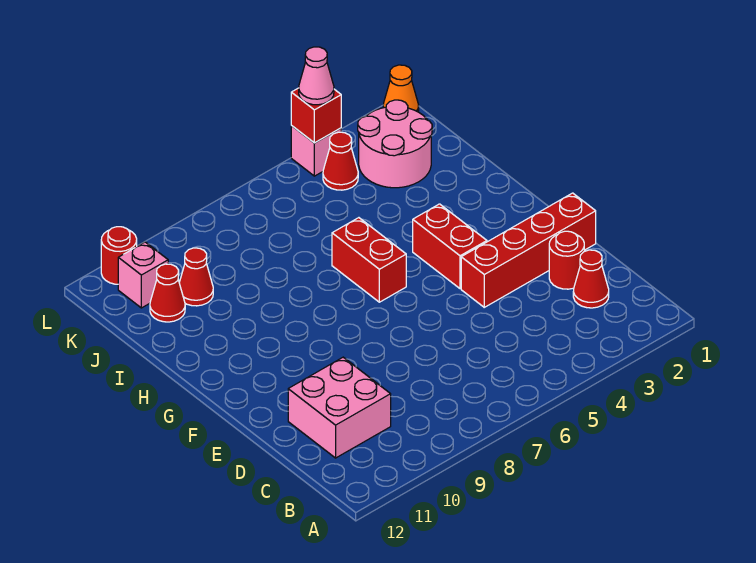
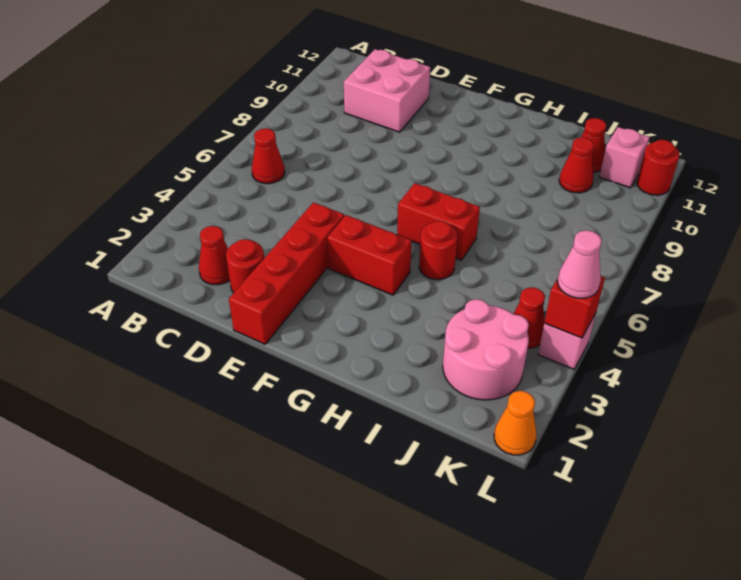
none -> red 1x1 cone [252,128,285,184]
none -> red 1x1 round brick [419,221,457,280]

